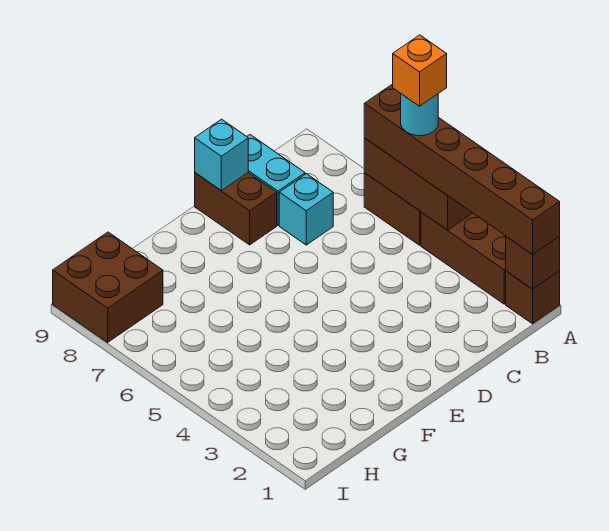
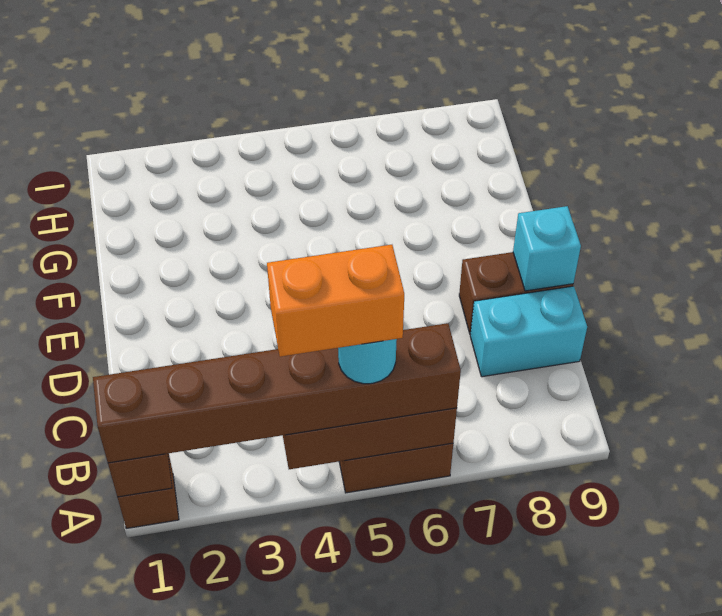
brown 1x3 brick [421,212,506,304] -> none
orange 1x1 brick [393,35,447,106] -> orange 1x2 brick [267,245,404,357]
cyan 1x1 brick [279,174,333,245] -> none
brown 2x2 brick [53,232,163,342] -> none

